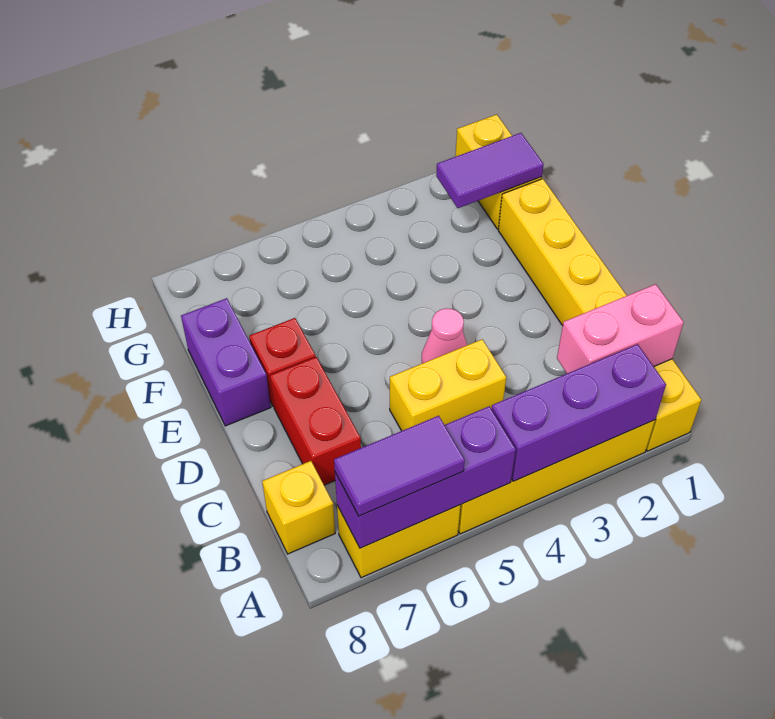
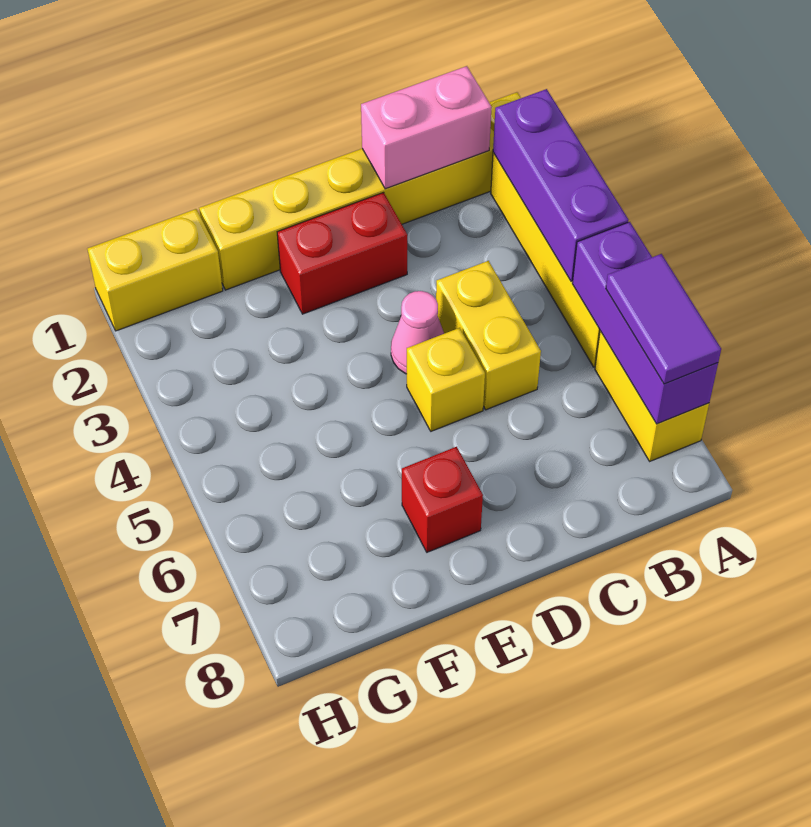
pink 1x2 brick [557,284,684,373] -> pink 1x2 brick turned to [361,66,492,189]
yellow 1x1 brick [262,461,335,554] -> yellow 1x1 brick moved to [407,328,485,431]
red 1x2 brick [270,357,361,485] -> red 1x2 brick moved to [277,193,407,314]
purple 1x2 brick [181,298,271,426] -> none
purple 1x2 tile [436,133,544,208] -> none

